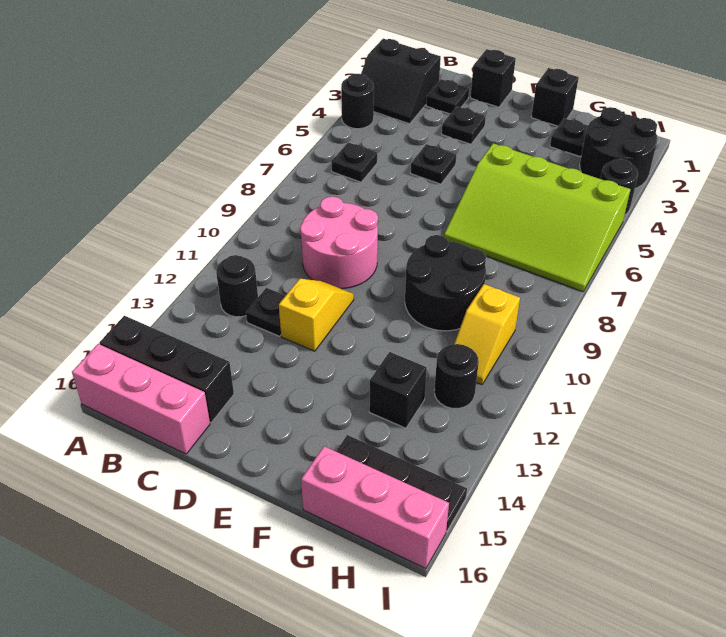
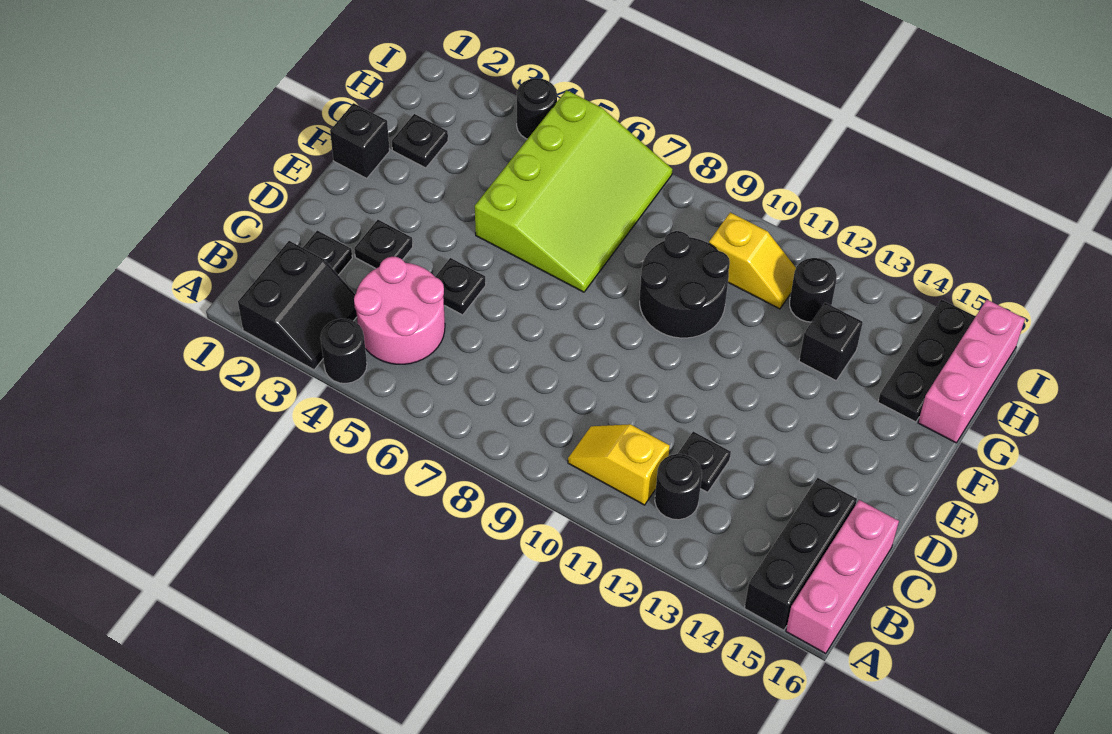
black 1x1 plate [331,142,377,182] -> none
pink 2x2 round brick [300,196,378,289] -> pink 2x2 round brick moved to [354,257,445,364]
black 1x1 brick [470,49,516,107] -> none
yellow 1x2 slope [279,279,354,351] -> yellow 1x2 slope moved to [568,424,670,505]
black 2x2 round brick [580,107,657,188] -> none

